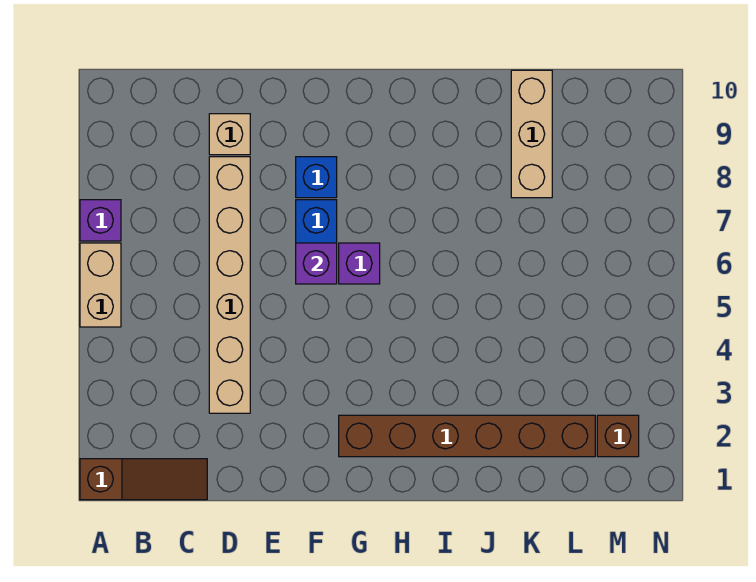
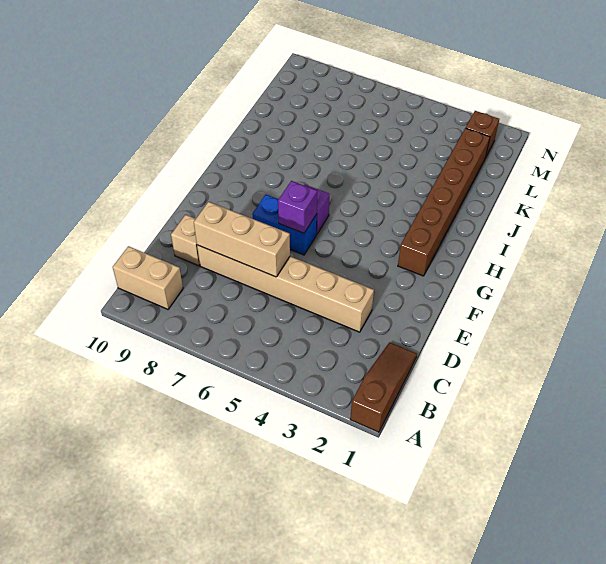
tan 1x2 brick [80,243,121,327] -> tan 1x2 brick moved to [113,246,183,309]
purple 1x1 brick [80,200,121,241] -> none
blue 1x1 brick [296,157,337,198] -> none
tan 1x3 brick [511,70,552,198] -> tan 1x3 brick moved to [194,202,290,277]

